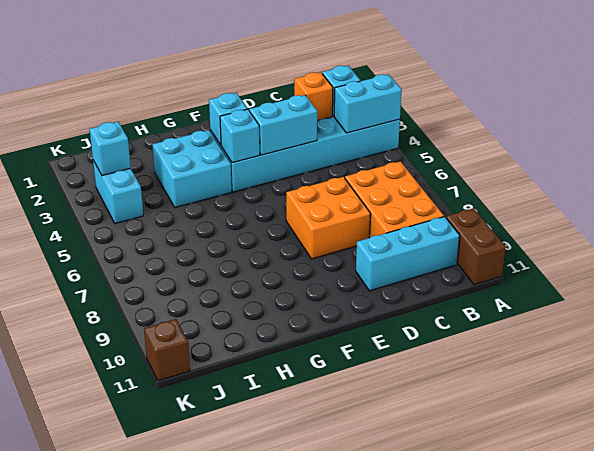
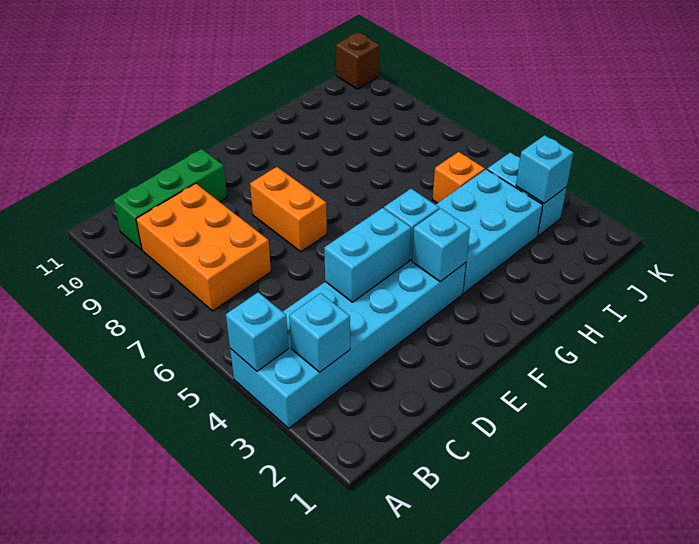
cyan 1x2 brick [334,74,402,133] -> cyan 1x1 brick [226,292,288,371]
brown 1x2 brick [446,208,506,285] -> none
cyan 1x3 brick [356,217,460,291] -> green 1x3 brick [113,149,227,250]
orange 1x1 brick [294,72,333,121] -> orange 1x1 brick moved to [433,152,485,203]
orange 2x2 brick [286,177,370,259] -> orange 1x2 brick [250,167,327,252]
cyan 2x2 brick [152,130,232,208] -> cyan 2x3 brick [436,169,543,293]

